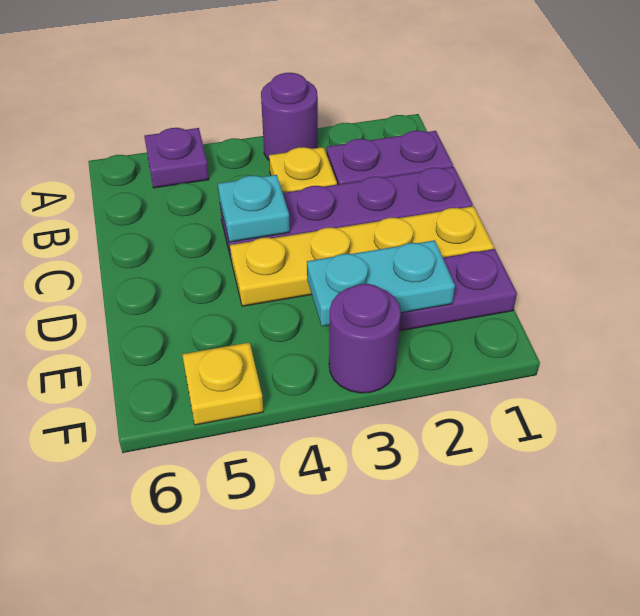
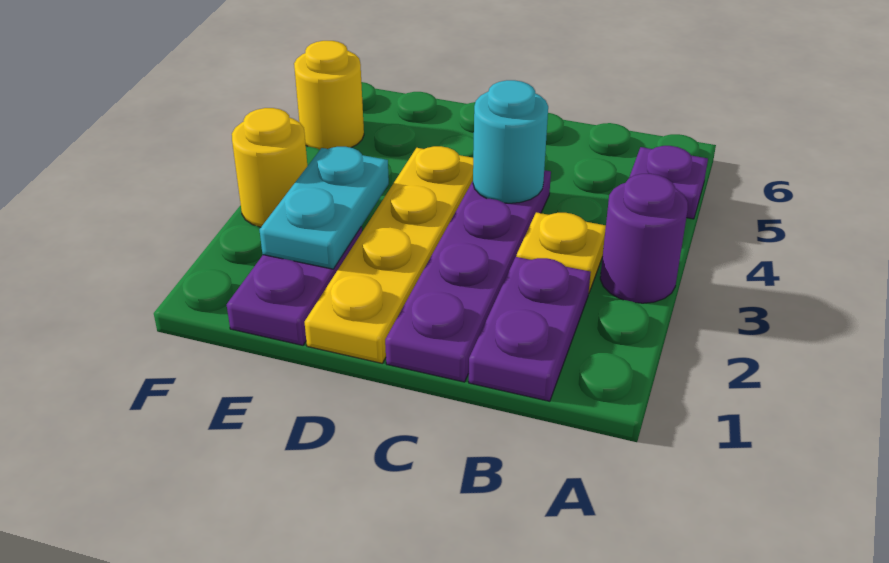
cyan 1x1 plate [218,175,290,242] -> cyan 1x1 round brick [473,80,548,203]
purple 1x1 round brick [329,284,401,393] -> yellow 1x1 round brick [232,108,307,227]
yellow 1x1 plate [182,342,263,425] -> yellow 1x1 round brick [294,41,364,150]

